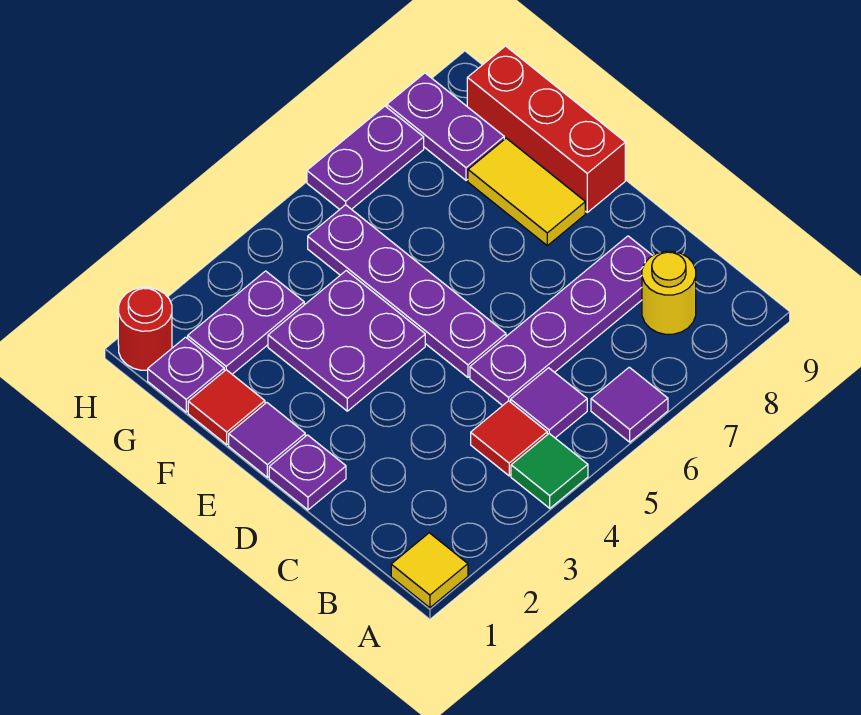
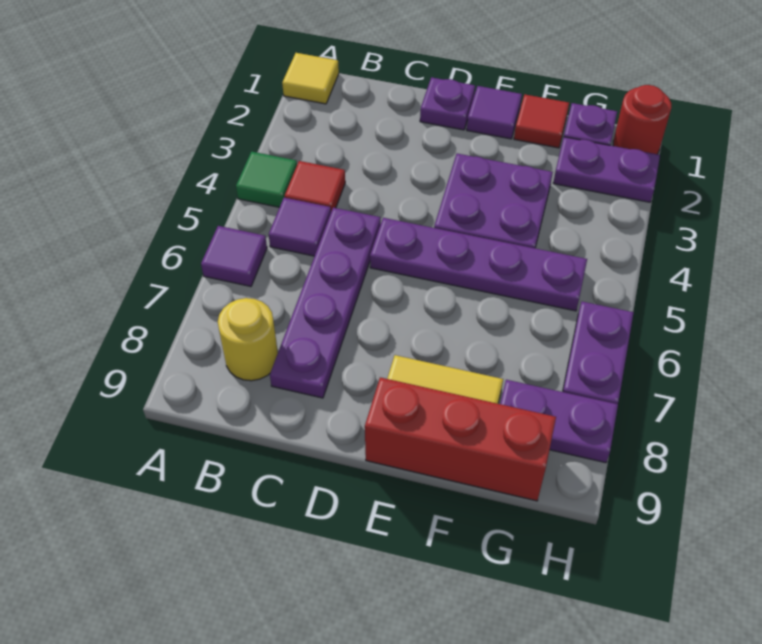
purple 1x2 plate [188,271,304,374] -> purple 1x2 plate turned to [553,137,660,202]

